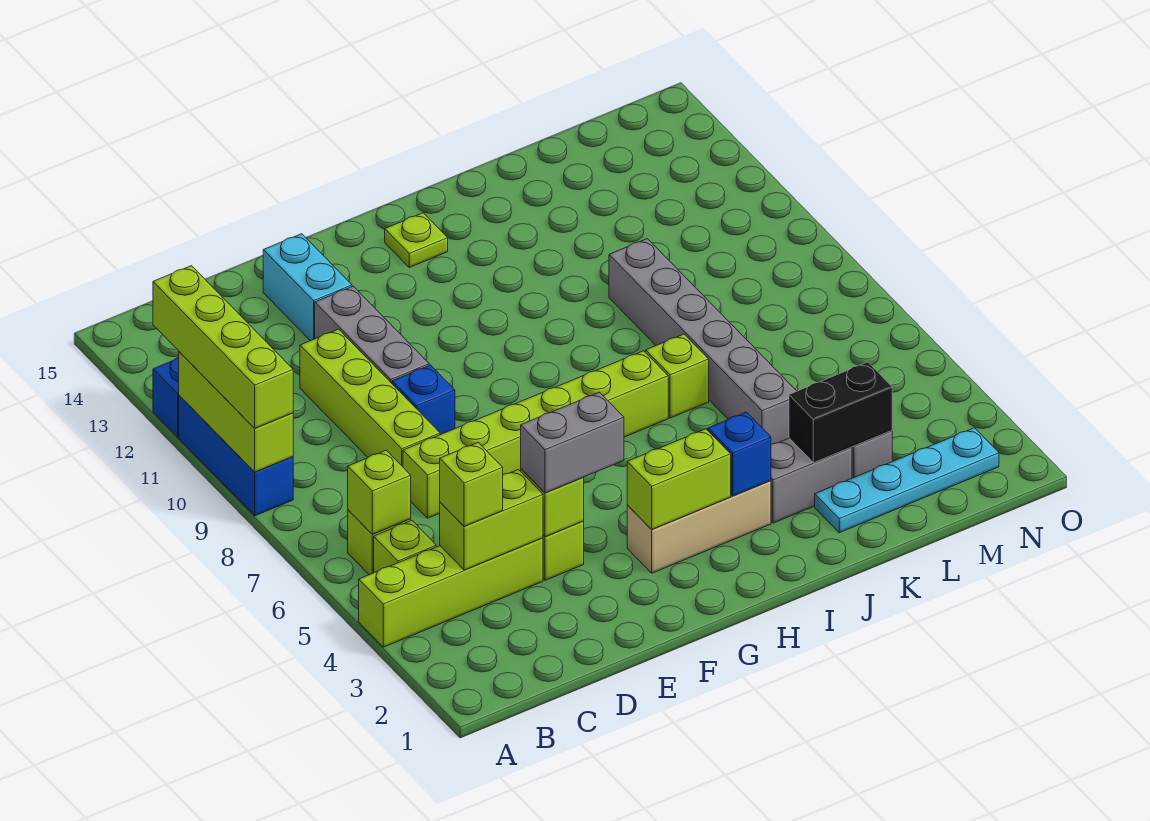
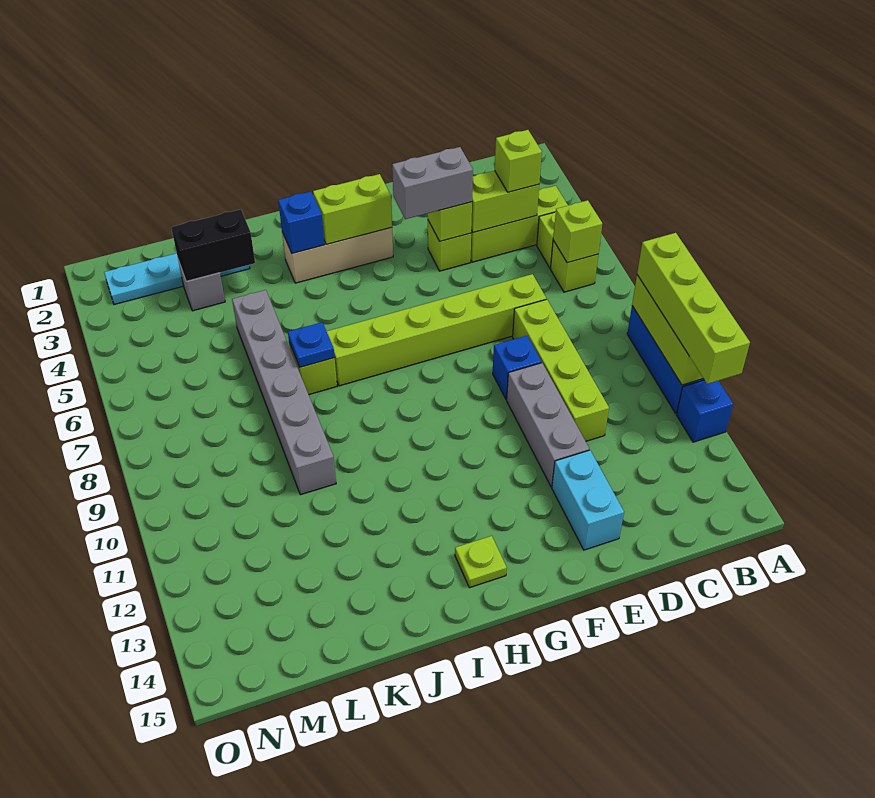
lime 1x4 brick [359,538,543,647] -> lime 1x3 brick [471,186,568,262]
grey 1x2 brick [771,438,852,523] -> none
none -> blue 1x1 plate [288,322,335,367]

